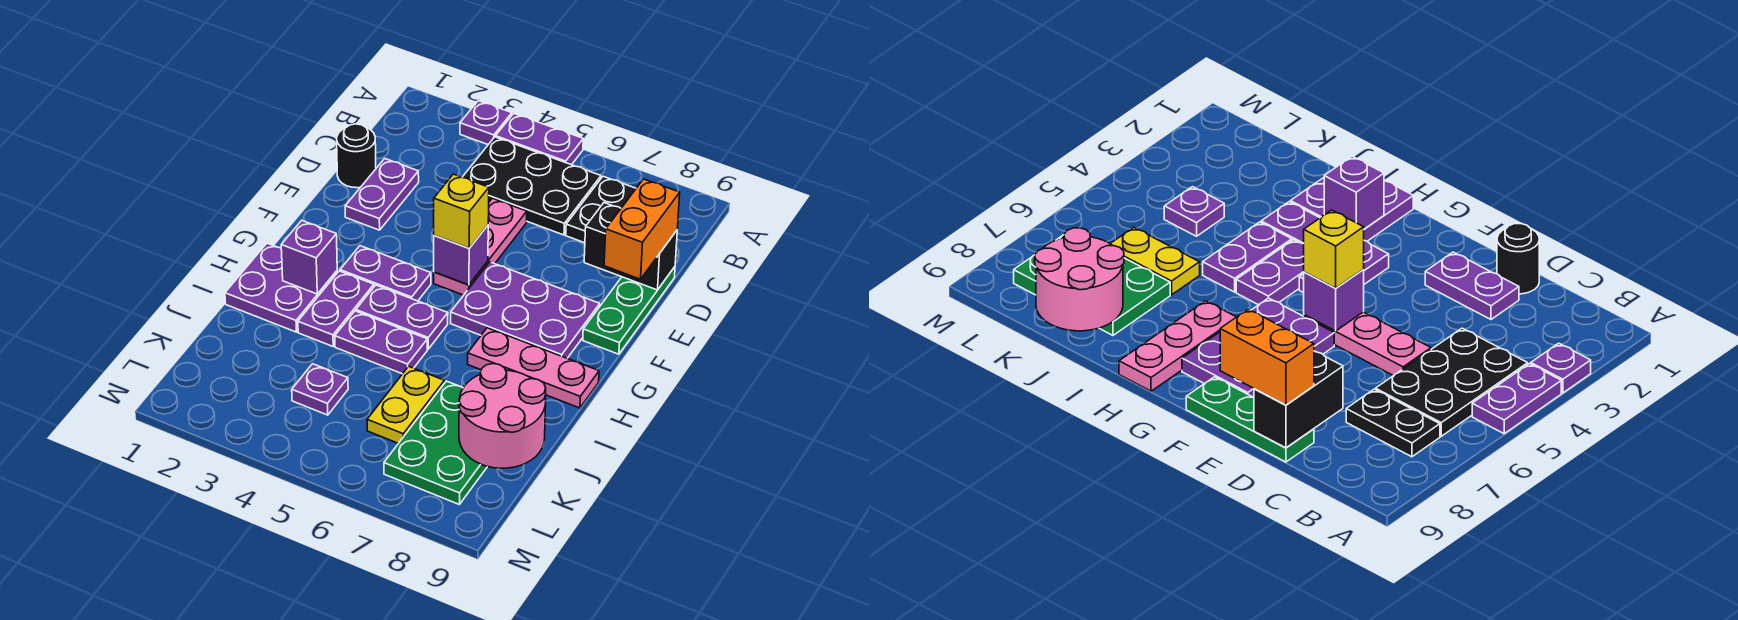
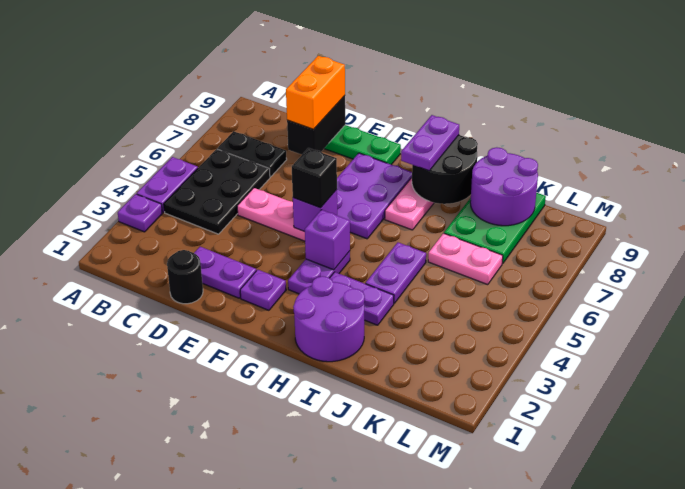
orange 1x2 brick [604,179,680,279] -> orange 1x2 brick turned to [286,56,345,129]
yellow 1x1 brick [434,174,489,248] -> black 1x1 brick [292,148,337,208]
purple 2x2 plate [225,243,337,332] -> purple 2x2 round brick [293,276,365,362]
purple 1x1 brick [281,221,337,294] -> purple 1x1 brick moved to [304,210,350,270]
purple 1x2 plate [356,285,448,349] -> purple 1x2 plate moved to [401,115,459,171]
none -> black 2x2 round brick [412,135,478,204]
yellow 1x2 plate [367,366,444,443] -> pink 1x2 plate [428,233,503,285]
green 2x3 plate [384,381,487,504] -> green 2x3 plate turned to [444,193,546,264]
pink 2x2 round brick [459,364,546,468] -> purple 2x2 round brick [470,147,538,226]
purple 1x1 plate [292,364,348,415] -> purple 1x1 plate moved to [240,270,286,310]

